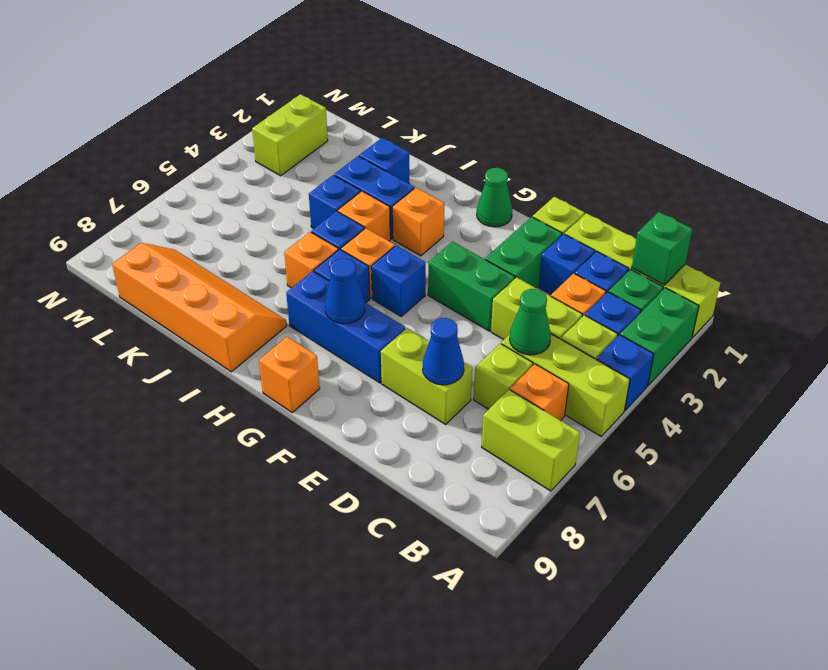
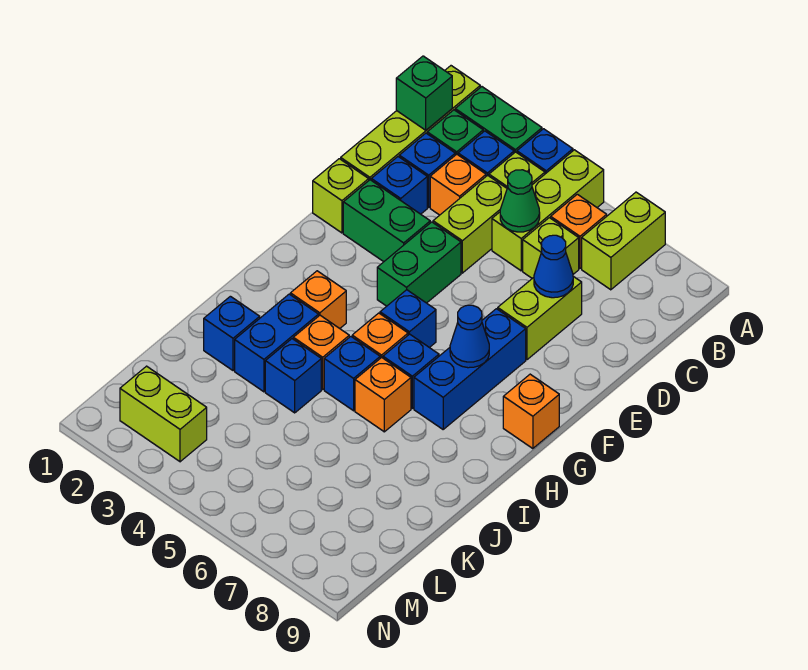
green 1x1 cone [477,168,512,227] -> none
orange 2x4 slope [112,243,287,372] -> none

